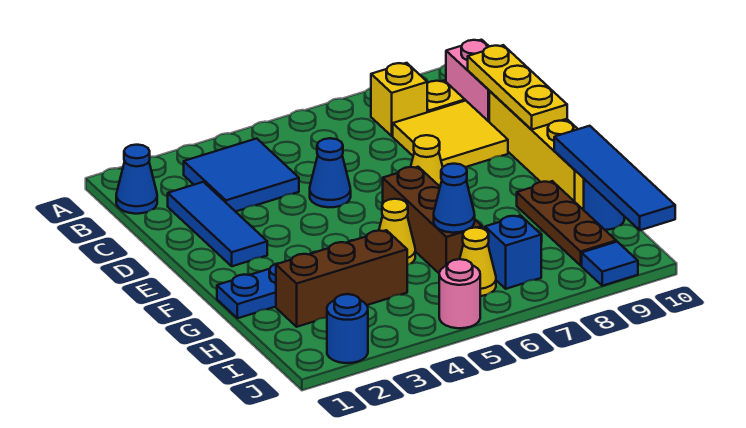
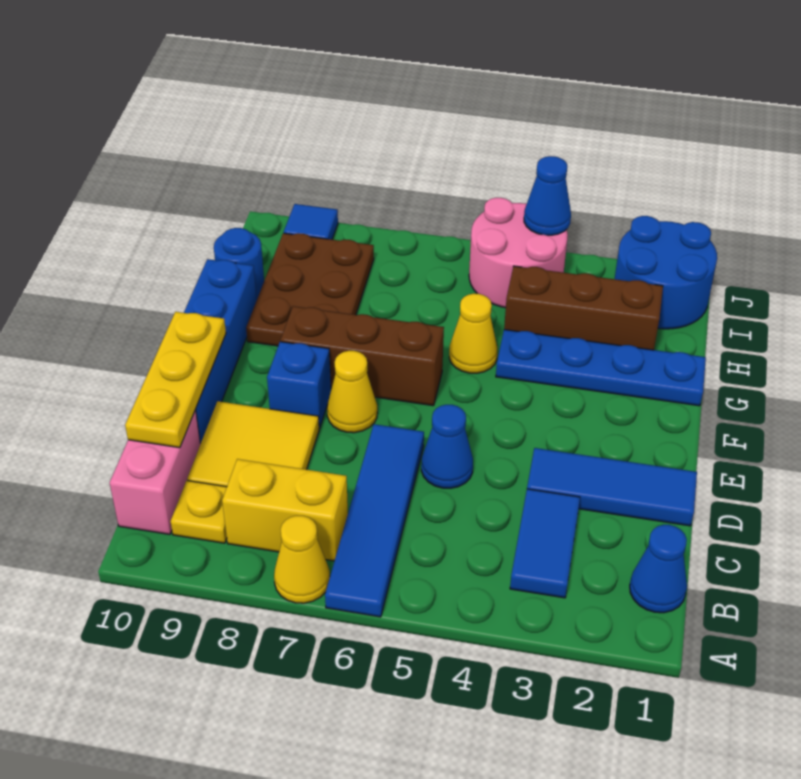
blue 2x2 tile [184,139,299,212] -> blue 1x2 tile [510,489,580,598]
yellow 1x1 brick [371,63,427,136] -> yellow 1x2 brick [222,459,348,561]
blue 1x3 tile [168,182,267,266] -> blue 1x3 tile turned to [527,448,697,526]
yellow 1x4 brick [489,91,584,210] -> blue 1x4 brick [184,259,257,444]
brown 1x3 brick [383,167,482,273] -> brown 1x3 brick turned to [281,306,444,406]
brown 1x3 plate [517,181,616,265] -> brown 2x3 plate [246,233,374,346]
blue 1x4 tile [554,126,675,230] -> blue 1x4 tile moved to [325,424,424,617]
blue 1x1 cone [434,164,475,233] -> blue 1x1 cone moved to [524,156,571,235]
yellow 1x1 cone [460,227,496,296] -> yellow 1x1 cone moved to [274,516,330,603]
blue 1x1 brick [485,215,541,289] -> blue 1x1 brick moved to [267,342,331,428]
blue 1x1 round brick [327,294,368,363] -> blue 2x2 round brick [615,216,717,329]
pink 1x1 round brick [439,259,480,328] -> pink 2x2 round brick [469,198,568,308]

